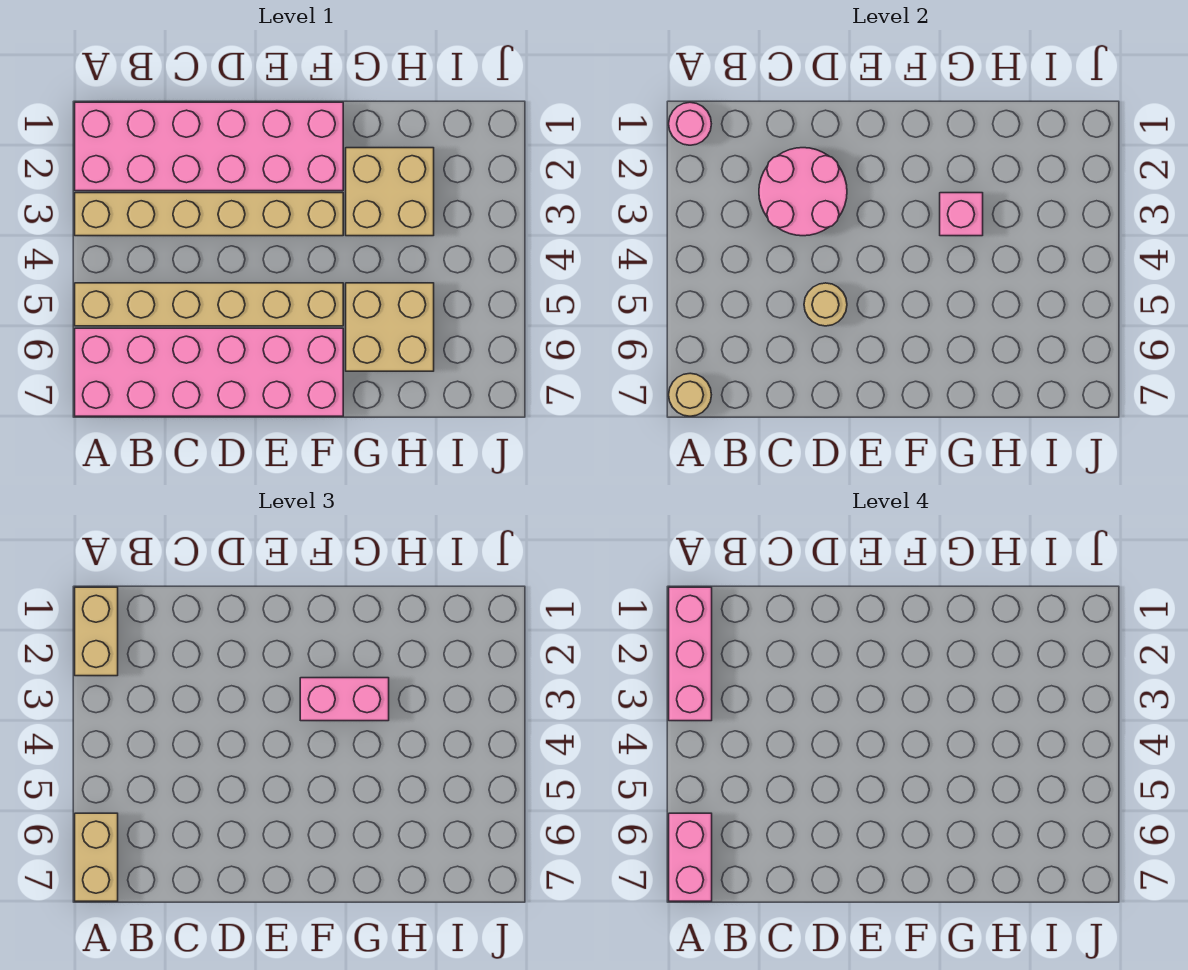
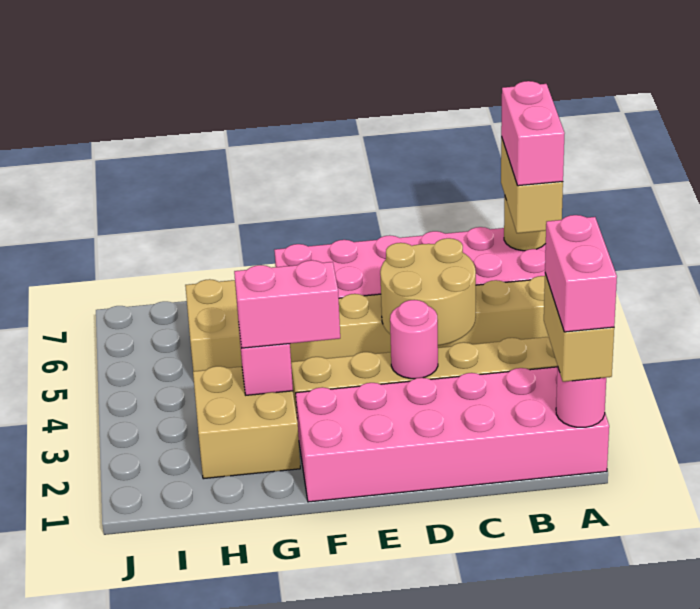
pink 1x3 brick [669,587,712,721] -> pink 1x2 brick [545,215,617,332]
pink 2x2 round brick [759,148,847,236] -> pink 1x1 round brick [390,300,438,379]
tan 1x1 round brick [804,283,847,326] -> tan 2x2 round brick [380,238,476,345]

